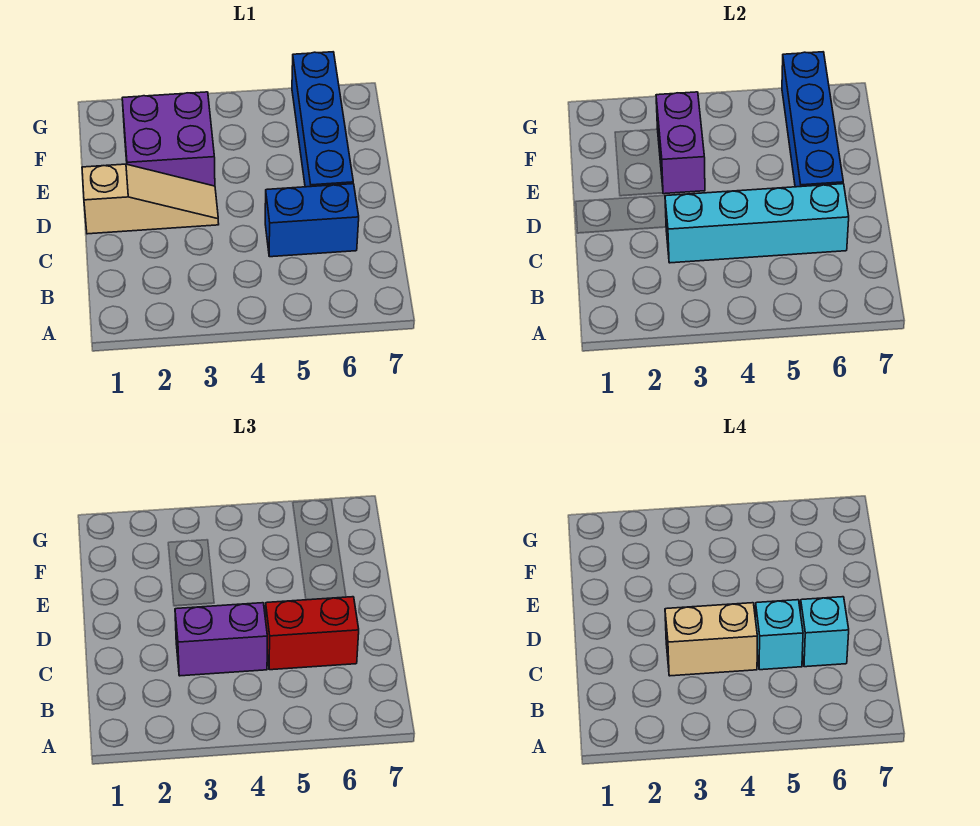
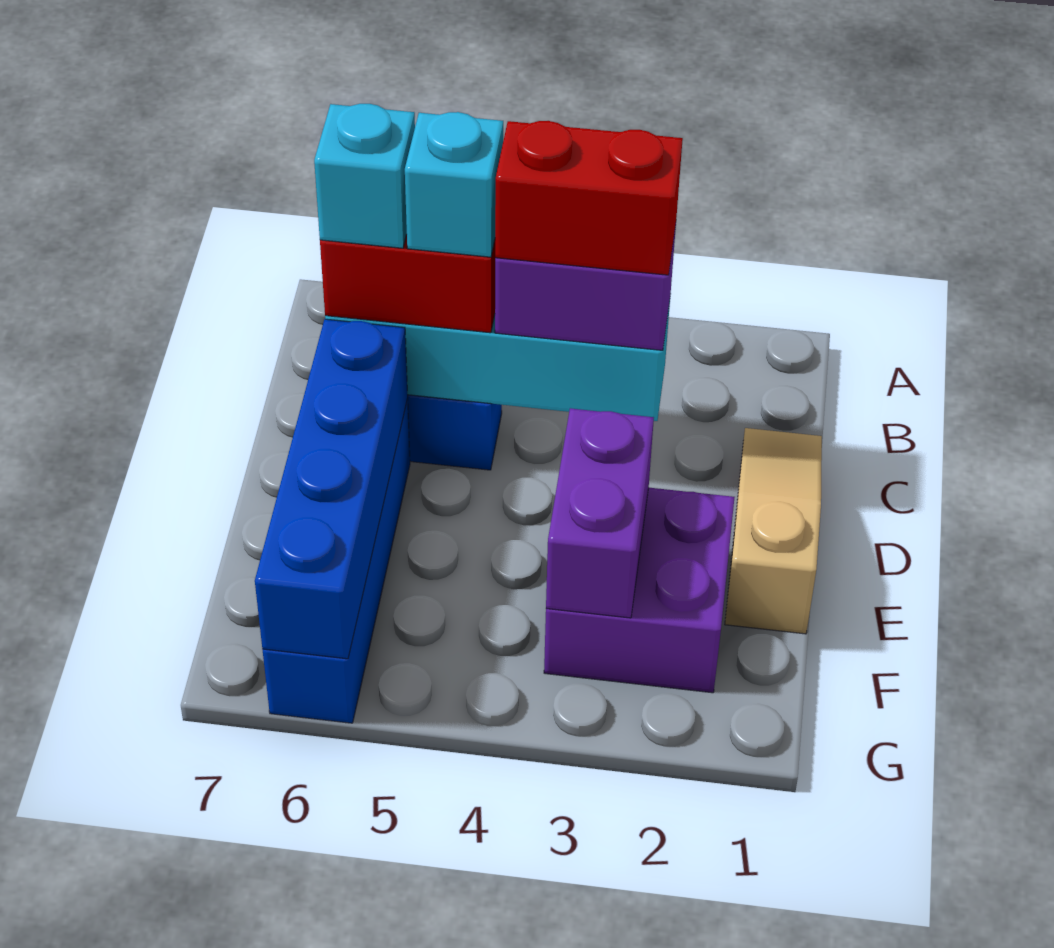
tan 1x2 brick [665,603,757,676] -> red 1x2 brick [495,121,683,275]
tan 1x3 slope [82,164,219,234] -> tan 1x3 slope turned to [725,428,822,634]

